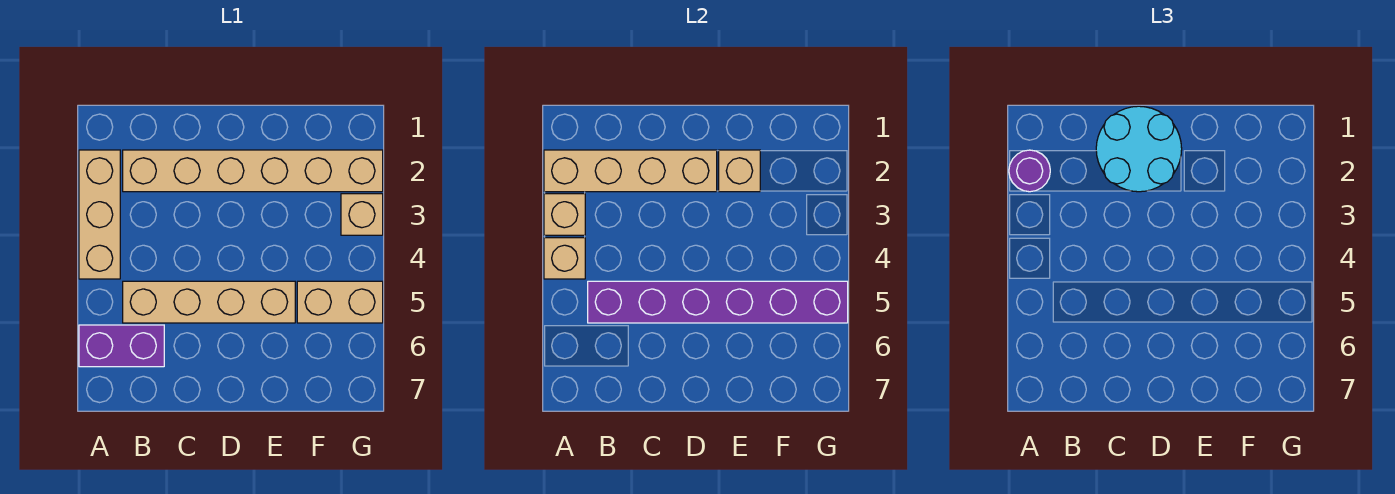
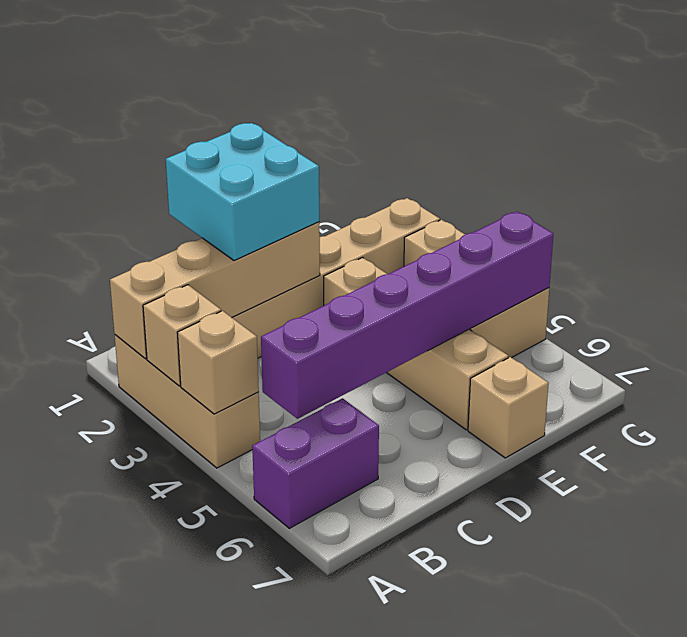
purple 1x1 round brick [1009,150,1050,192] -> none
tan 1x4 brick [123,281,295,323] -> tan 1x4 brick turned to [324,258,508,430]
cyan 2x2 round brick [1096,106,1182,192] -> cyan 2x2 brick [166,123,319,261]
tan 1x1 brick [719,150,760,192] -> tan 1x1 brick moved to [468,357,549,458]

